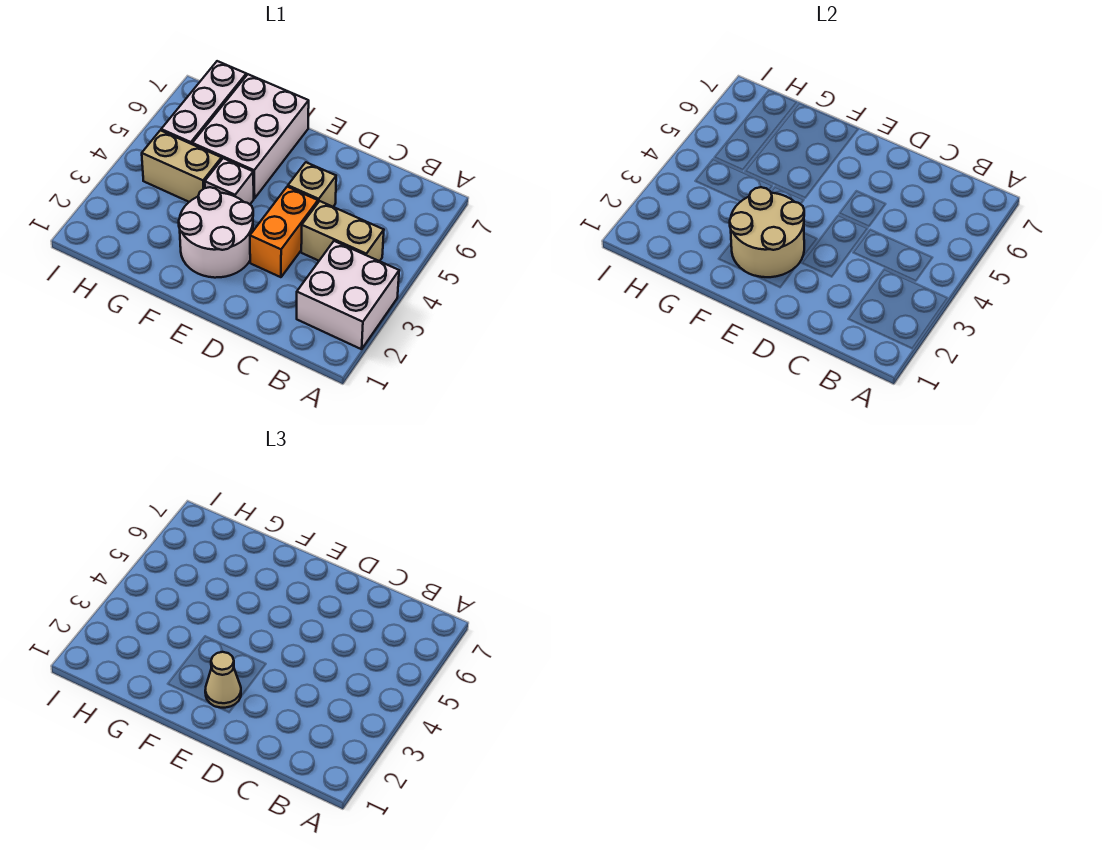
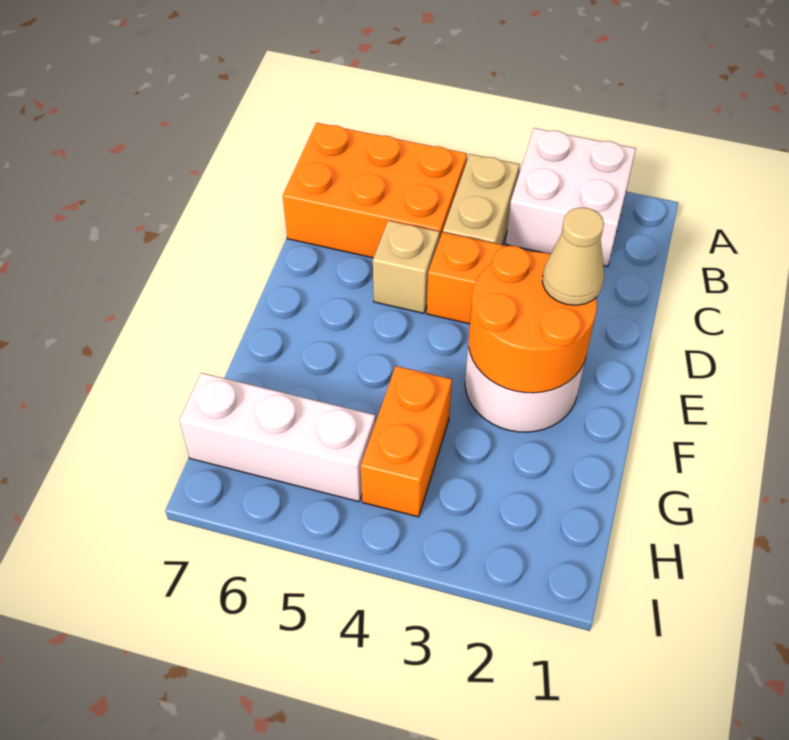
none -> orange 2x3 brick [283,123,467,258]
tan 2x2 round brick [730,187,804,277] -> orange 2x2 round brick [469,246,597,393]
white 1x1 brick [205,158,254,204] -> none
white 2x3 brick [192,74,309,199] -> none
tan 1x2 brick [142,130,222,202] -> orange 1x2 brick [361,366,452,517]

